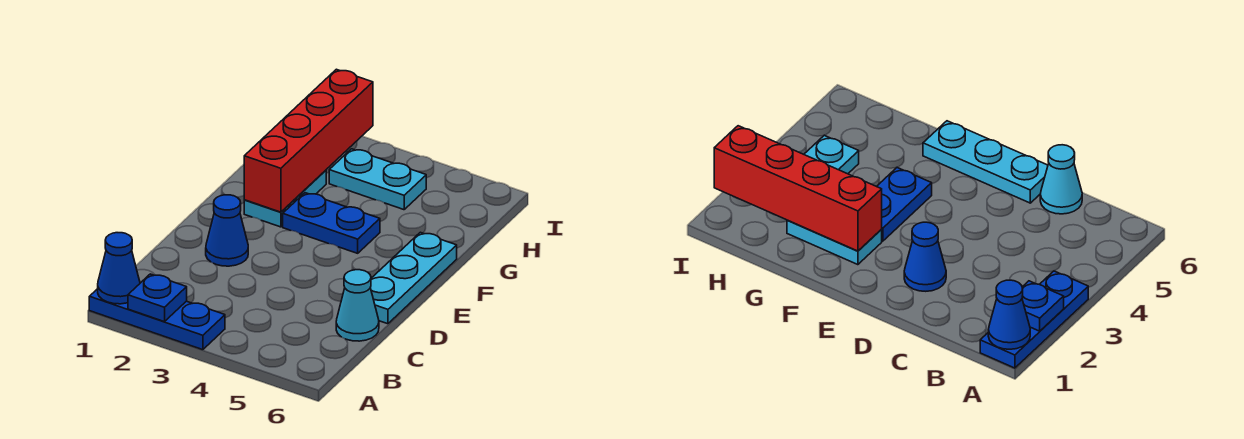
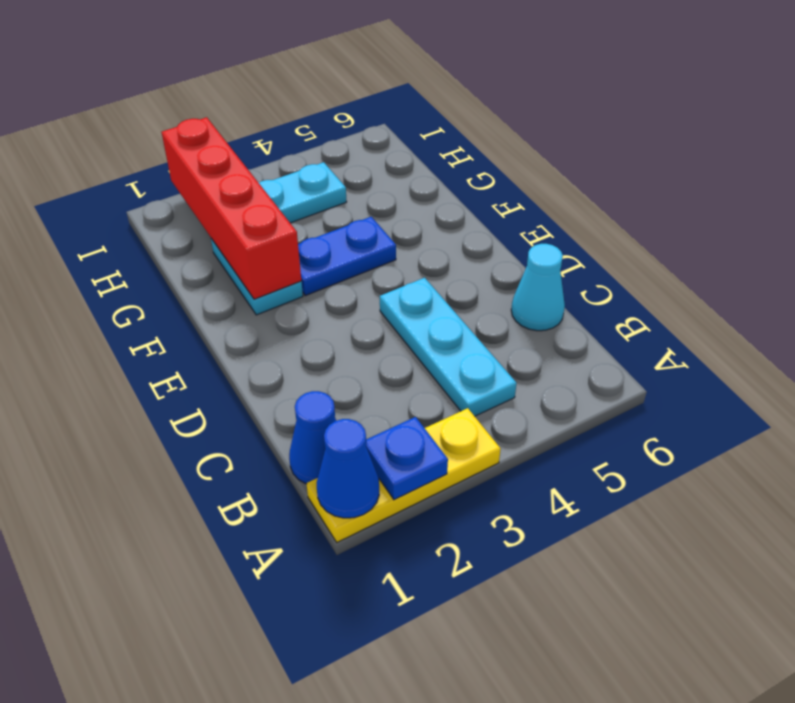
blue 1x3 plate [89,289,225,350] -> yellow 1x3 plate [307,408,501,542]
blue 1x1 cone [206,195,248,266] -> blue 1x1 cone moved to [289,391,336,484]
cyan 1x3 plate [370,232,457,324] -> cyan 1x3 plate moved to [380,278,517,416]

